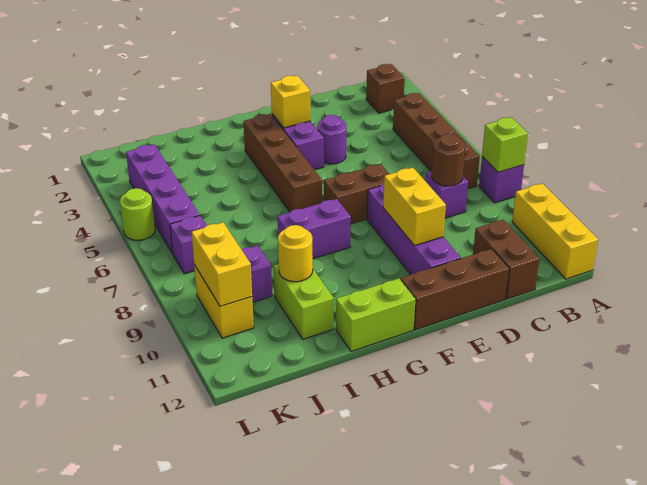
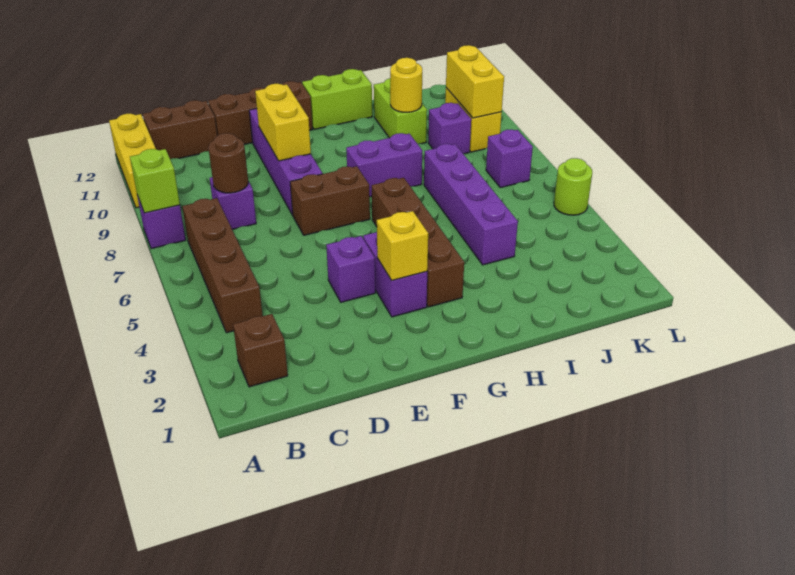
brown 1x2 brick [473,220,539,299] -> brown 1x2 brick turned to [143,100,217,159]
purple 1x1 round brick [317,115,346,164] -> purple 1x1 brick [326,236,375,302]
purple 1x4 brick [126,144,200,254] -> purple 1x4 brick moved to [424,144,518,265]

